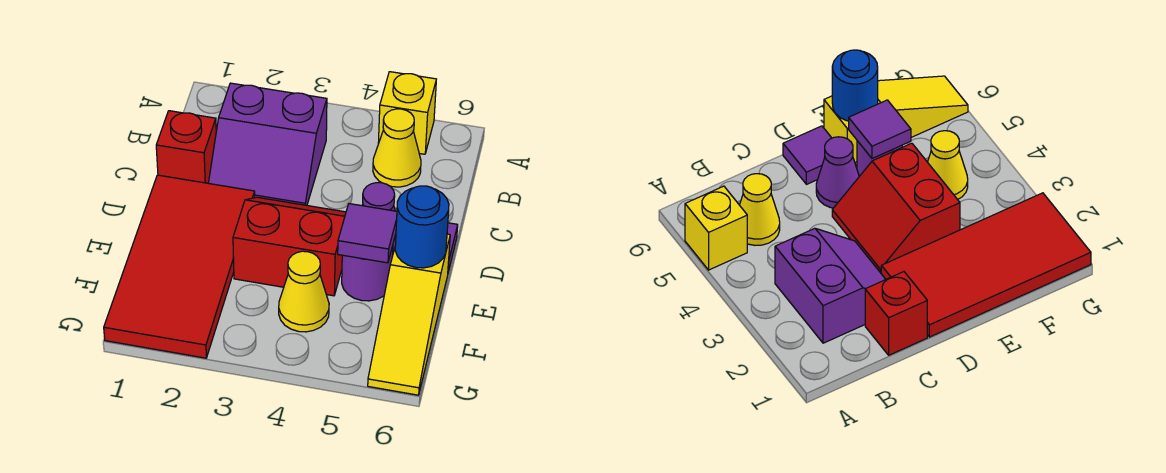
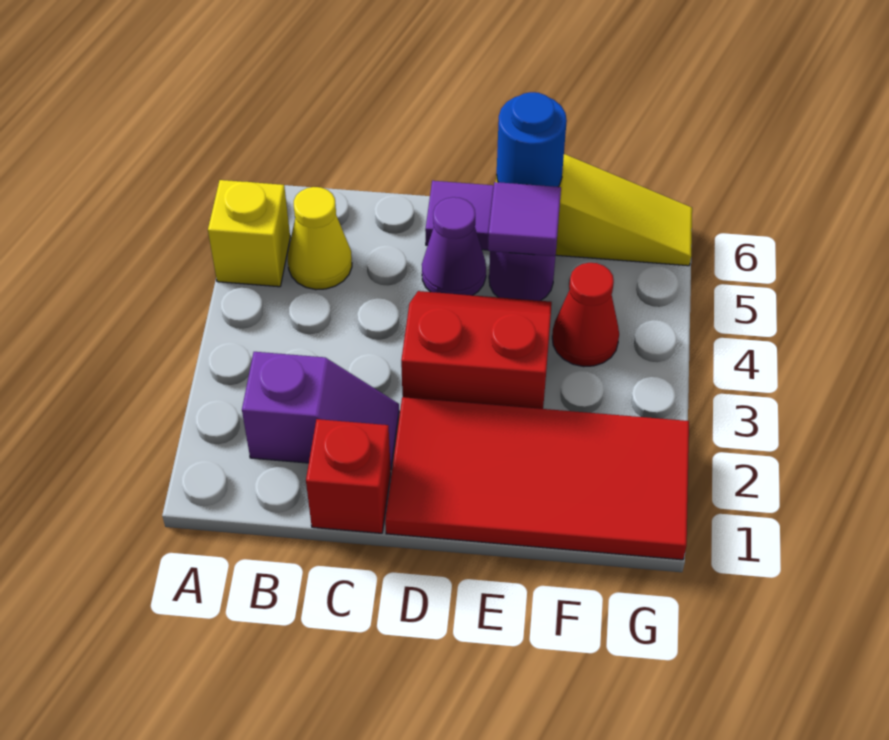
purple 2x2 slope [209,83,327,205] -> purple 1x2 slope [242,352,399,468]
red 2x2 slope [233,197,346,296] -> red 2x2 slope turned to [401,291,552,409]
yellow 1x1 cone [279,251,329,332] -> red 1x1 cone [552,263,619,367]

